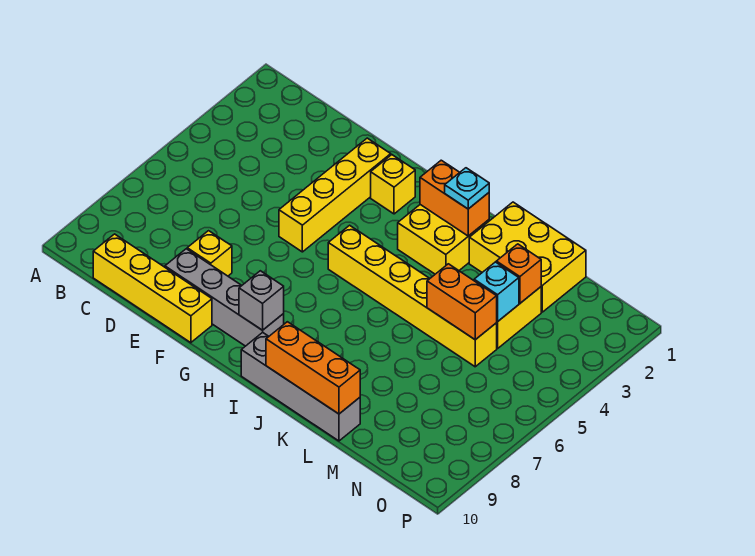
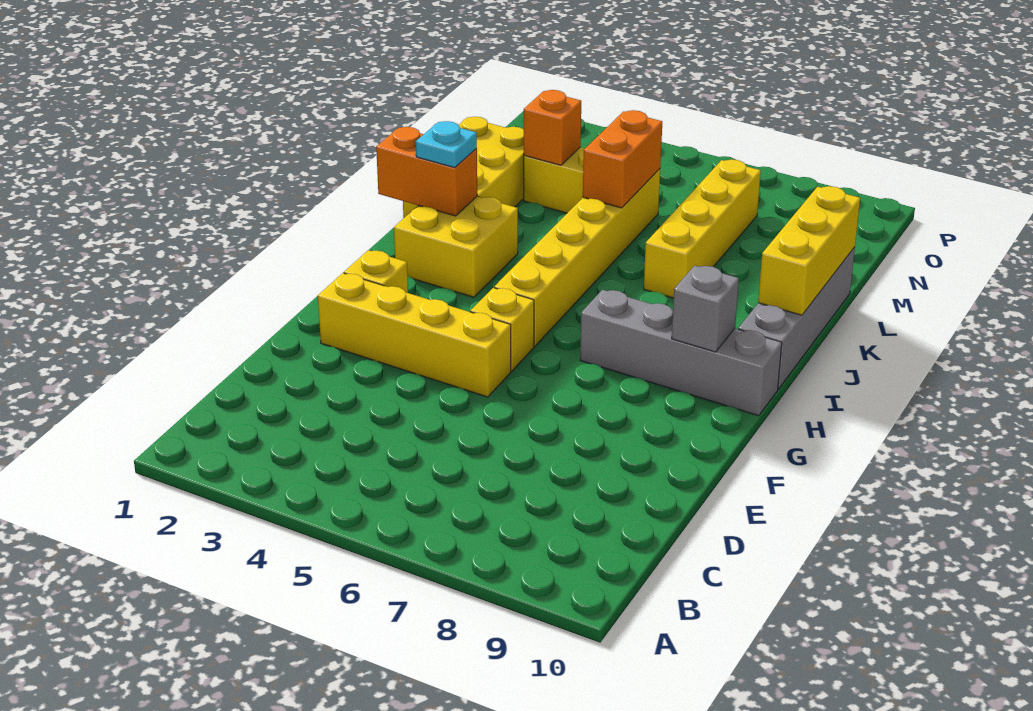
yellow 1x4 brick [93,234,212,343] -> yellow 1x4 brick moved to [644,159,761,298]
yellow 1x1 brick [187,231,232,276] -> yellow 1x1 brick moved to [470,288,534,371]
grey 1x4 brick [165,249,284,346] -> grey 1x4 brick turned to [580,290,782,416]
orange 1x2 brick [420,160,489,236] -> orange 1x2 brick turned to [376,127,477,216]
orange 1x3 brick [266,322,360,414] -> yellow 1x3 brick [758,186,860,315]
cyan 1x1 brick [474,262,519,322] -> none

